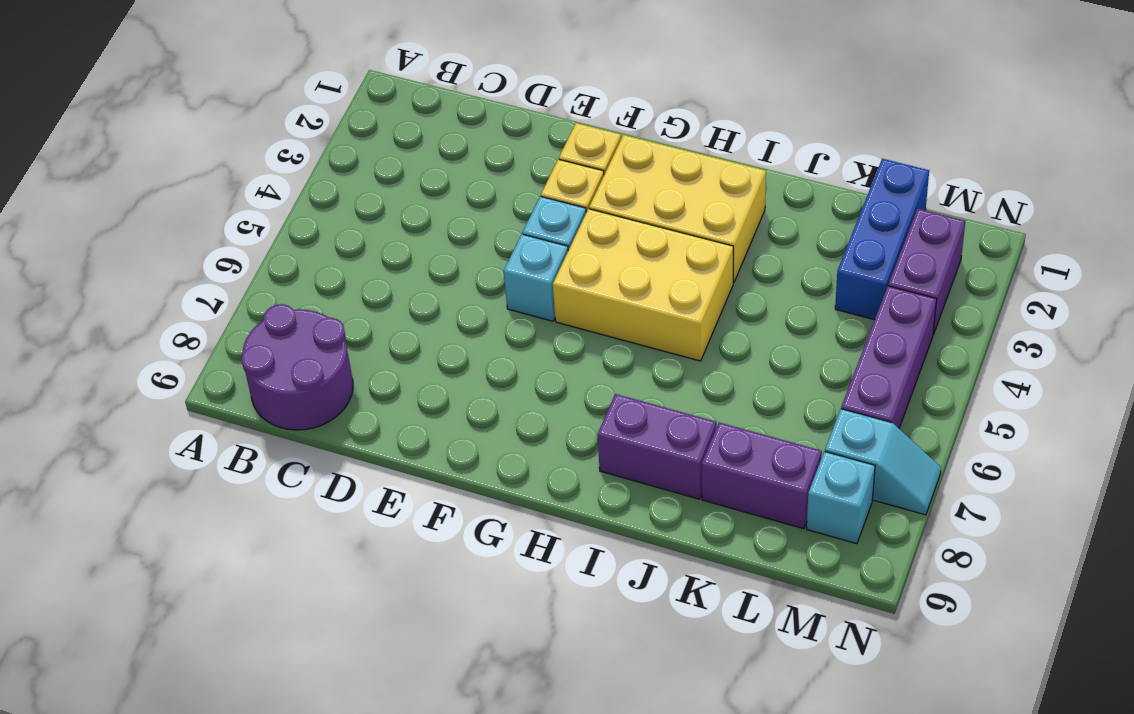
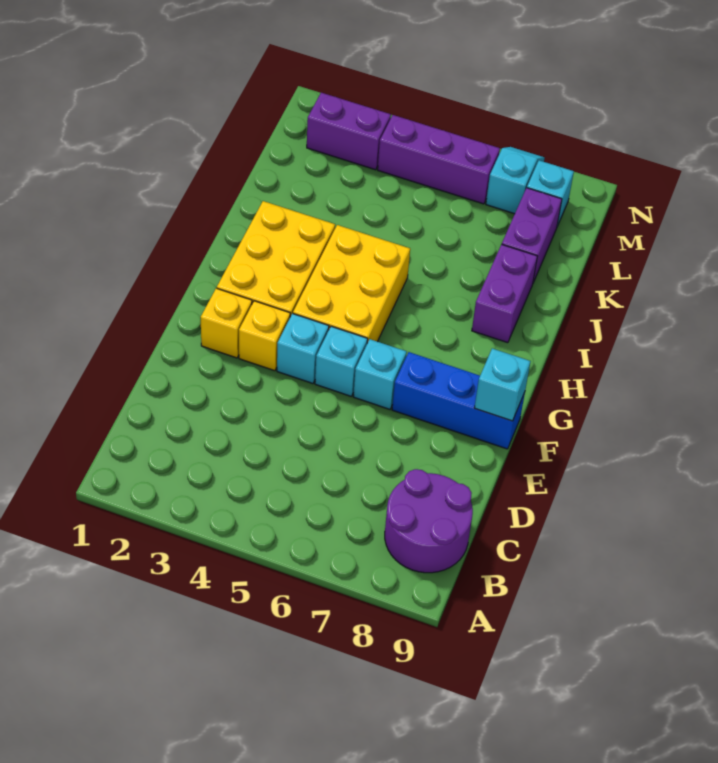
none -> cyan 1x1 brick [353,339,407,409]
none -> cyan 1x1 brick [474,348,531,421]
blue 1x3 brick [835,159,929,320] -> blue 1x3 brick moved to [392,352,525,449]

